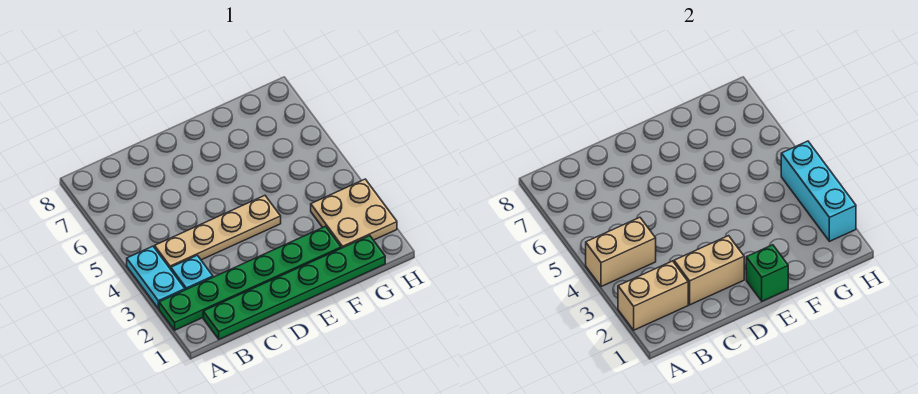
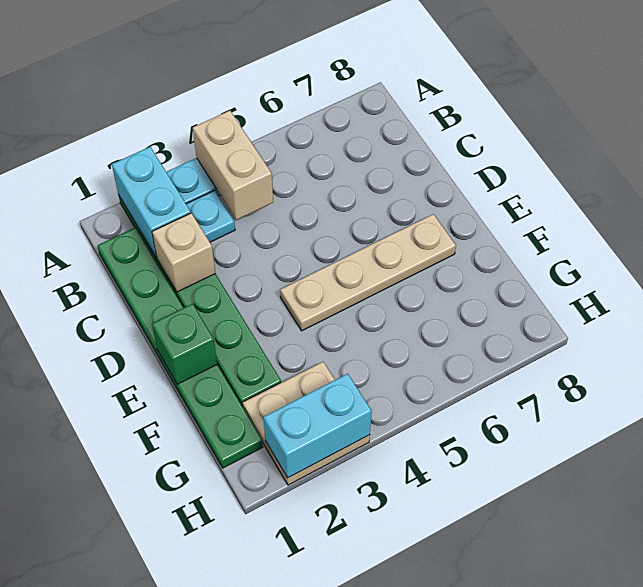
tan 1x2 brick [618,261,688,330] -> cyan 1x2 brick [112,147,191,258]
tan 1x4 plate [155,196,281,269] -> tan 1x4 plate turned to [280,214,456,331]
tan 1x2 brick [674,236,744,305] -> tan 1x1 brick [152,213,215,292]
cyan 1x3 brick [781,141,856,241] -> cyan 1x2 brick [263,374,372,478]

